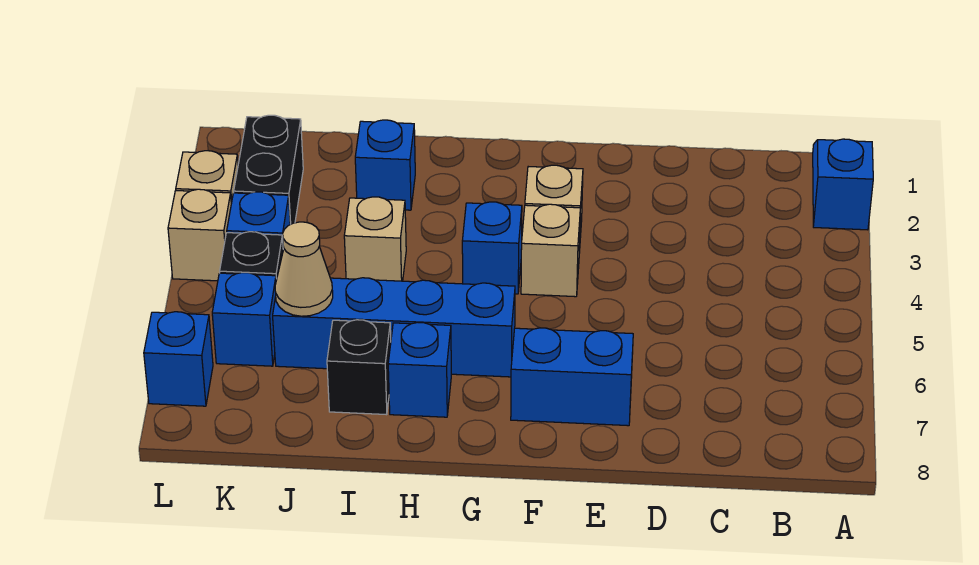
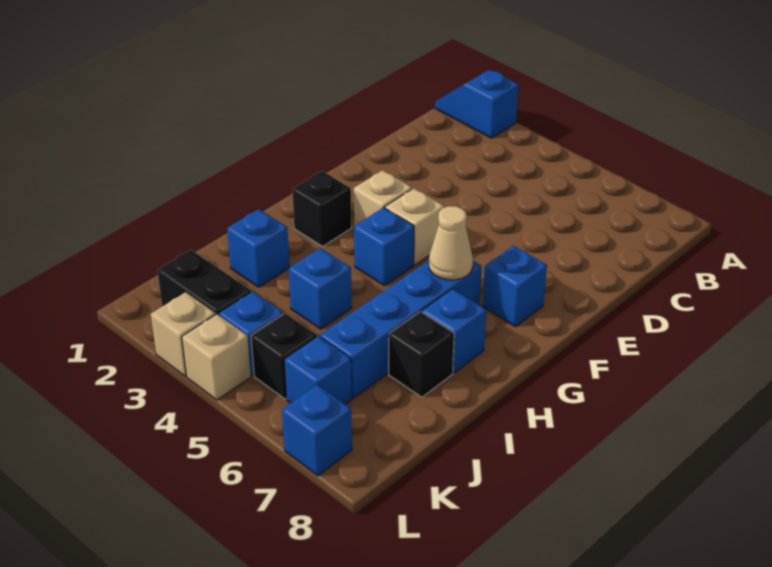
blue 1x2 brick [511,328,633,426] -> blue 1x1 brick [483,246,547,327]
none -> black 1x1 brick [292,171,352,246]
tan 1x1 brick [344,197,406,281] -> blue 1x1 brick [289,248,352,329]
tan 1x1 cone [275,222,333,316] -> tan 1x1 cone moved to [429,206,473,280]

